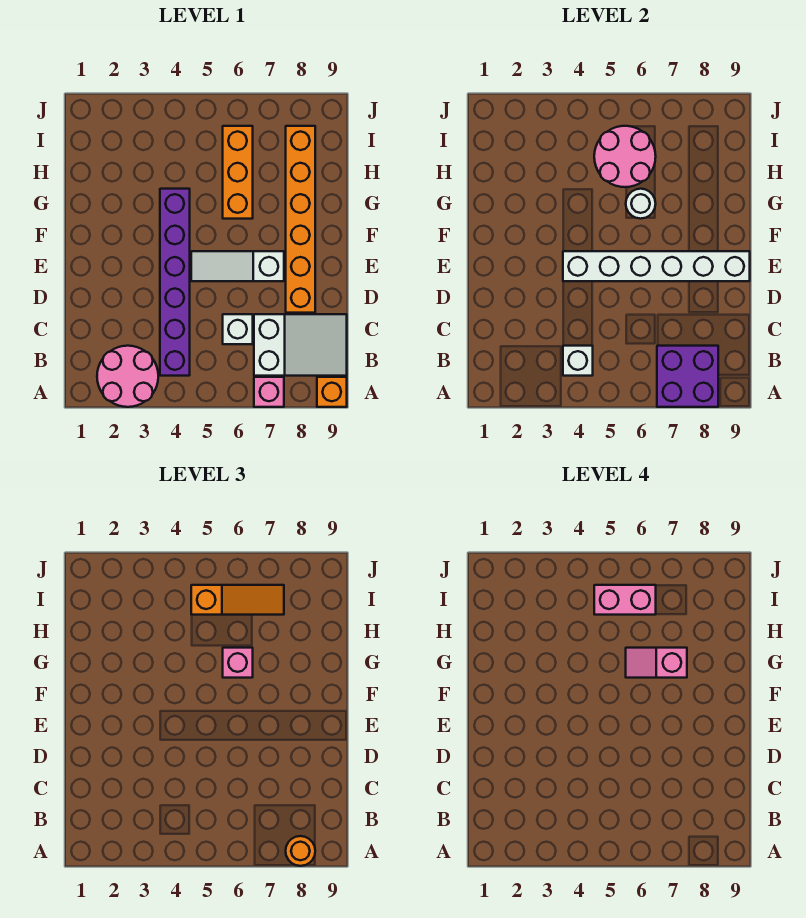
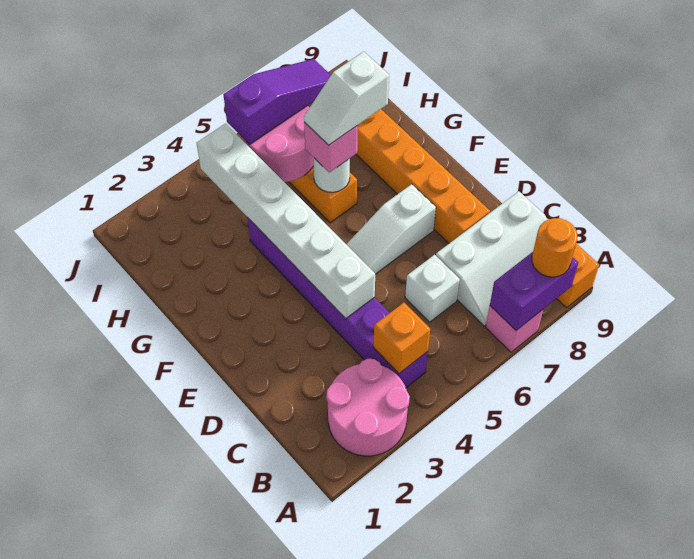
purple 2x2 brick [657,346,718,407] -> purple 1x2 brick [490,252,579,330]
white 1x1 brick [563,346,593,376] -> orange 1x1 brick [373,303,430,374]
white 2x3 slope [254,314,347,376] -> white 2x3 slope turned to [436,191,547,326]
white 1x6 brick [563,251,750,281] -> white 1x6 brick turned to [197,124,375,319]
pink 1x2 slope [626,648,687,678] -> white 1x2 slope [304,52,389,145]
orange 1x3 slope [191,585,284,615] -> purple 1x3 slope [223,59,331,145]
pink 1x2 brick [594,585,656,615] -> none

